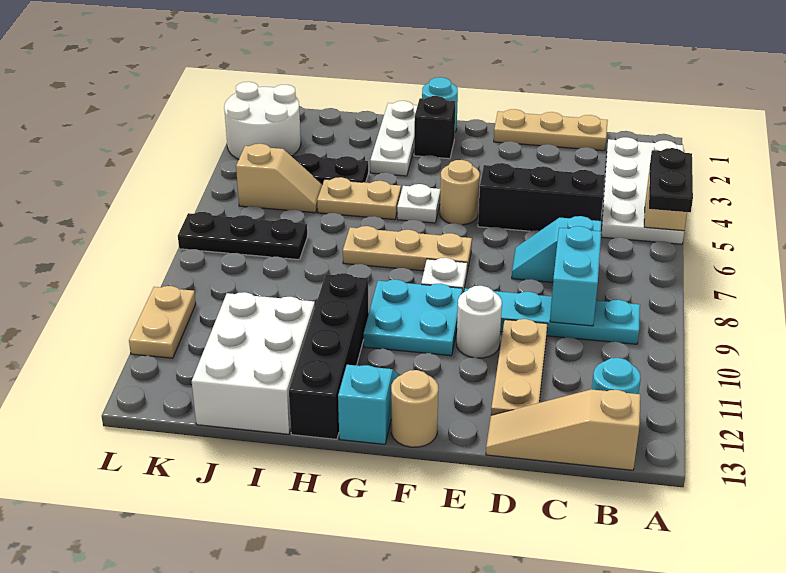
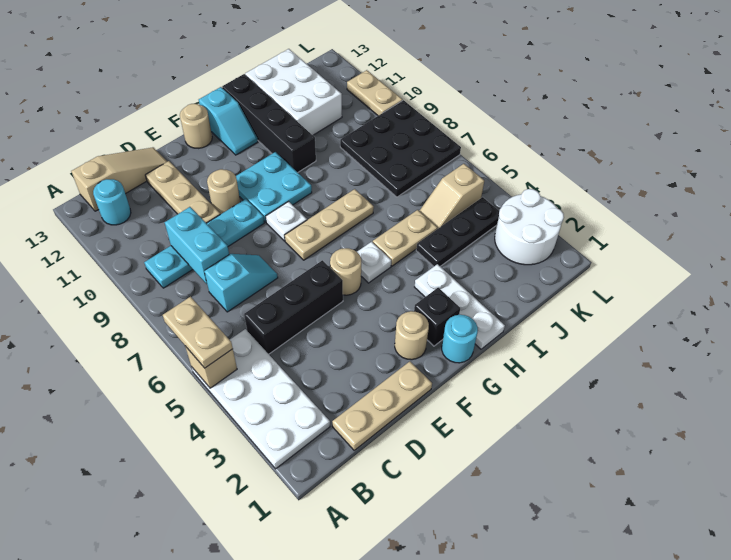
black 1x2 plate [649,148,693,212] -> tan 1x2 plate [163,297,233,368]
white 1x1 round brick [457,286,502,358] -> tan 1x1 round brick [207,169,240,214]
none -> tan 1x1 round brick [395,311,429,360]
black 1x3 plate [178,212,307,260] -> black 3x3 plate [340,100,461,197]

